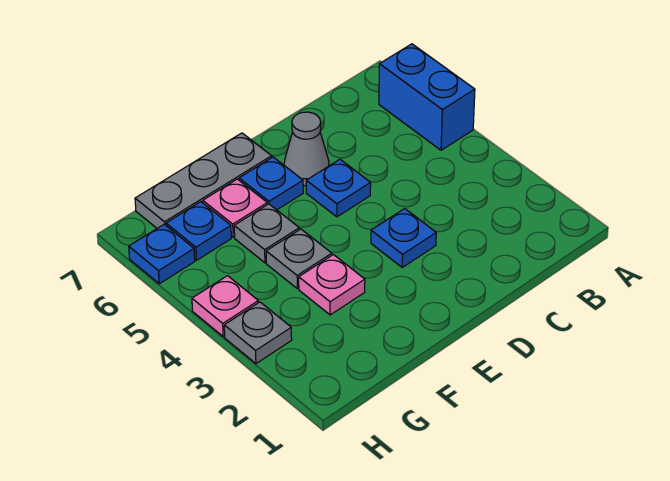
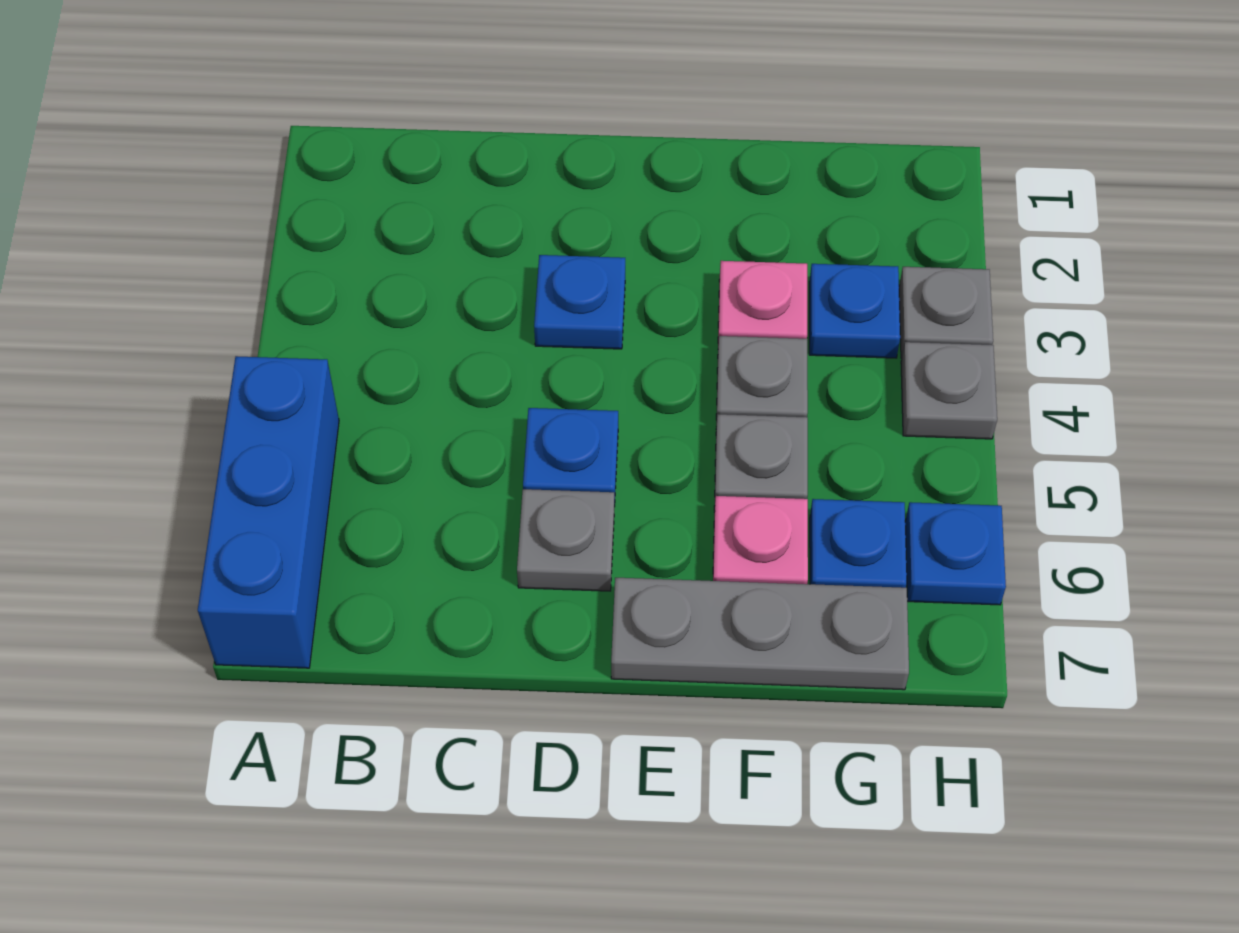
blue 1x2 brick [379,44,475,150] -> blue 1x3 brick [198,356,339,668]
grey 1x1 cone [284,112,329,186] -> grey 1x1 plate [517,489,614,591]
blue 1x1 plate [239,157,303,210] -> blue 1x1 plate moved to [809,264,900,358]
pink 1x1 plate [192,276,258,336] -> grey 1x1 plate [901,342,997,439]

